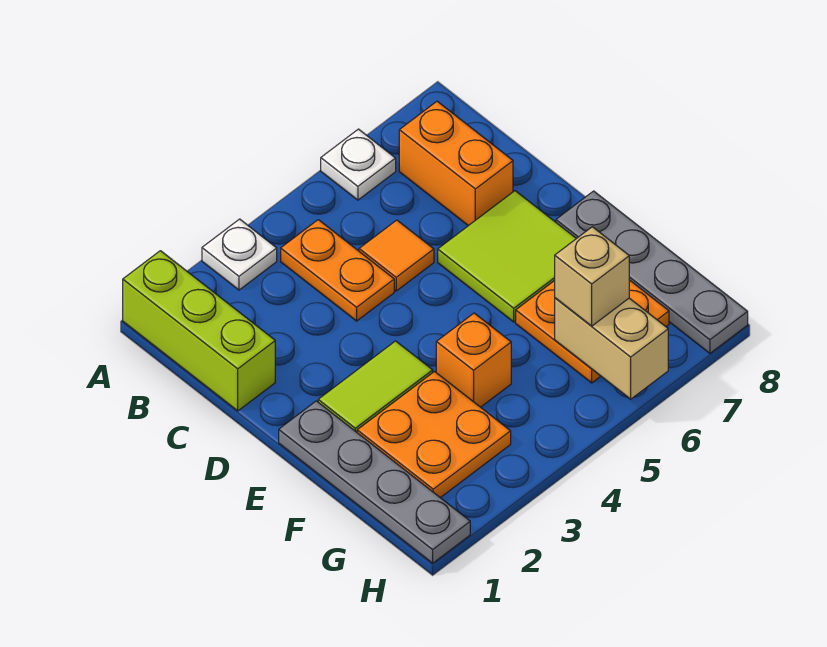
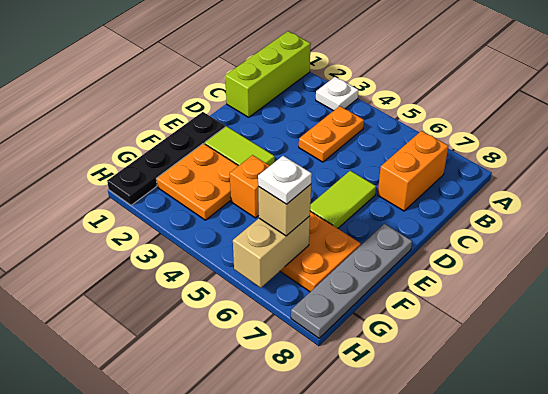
white 1x1 plate [321,129,396,200] -> white 1x1 plate moved to [258,156,312,204]
orange 1x1 tile [359,220,434,291] -> none
lime 2x2 tile [438,191,576,322] -> lime 1x2 tile [310,171,376,229]
grey 1x4 plate [279,401,470,563] -> black 1x4 plate [107,112,225,205]

